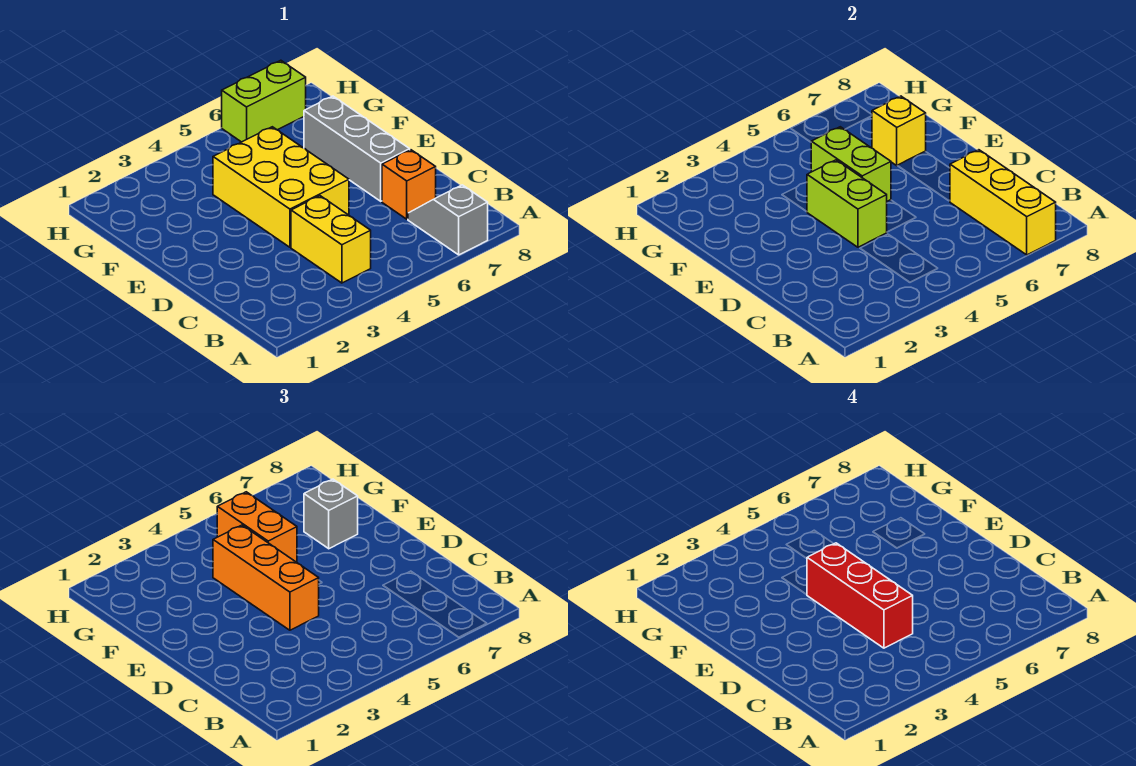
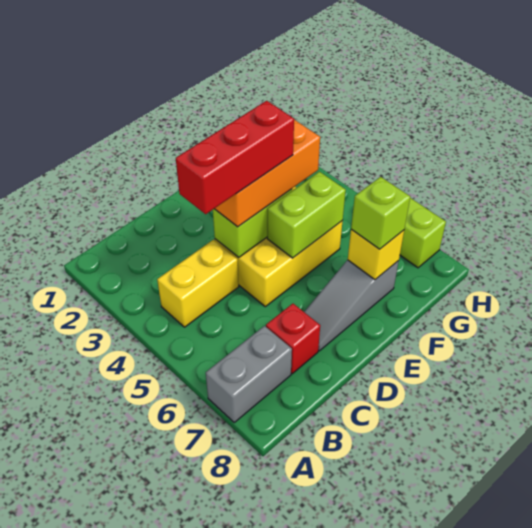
grey 1x2 slope [408,185,488,255] -> grey 1x2 brick [206,326,292,422]
yellow 1x3 brick [950,150,1056,255] -> none
orange 1x1 brick [382,150,436,219] -> red 1x1 brick [266,304,320,374]
grey 1x3 brick [304,96,410,201] -> grey 1x3 slope [304,260,399,351]
orange 1x2 brick [217,492,297,562] -> none
grey 1x1 brick [304,479,358,549] -> lime 1x1 brick [351,177,410,249]

